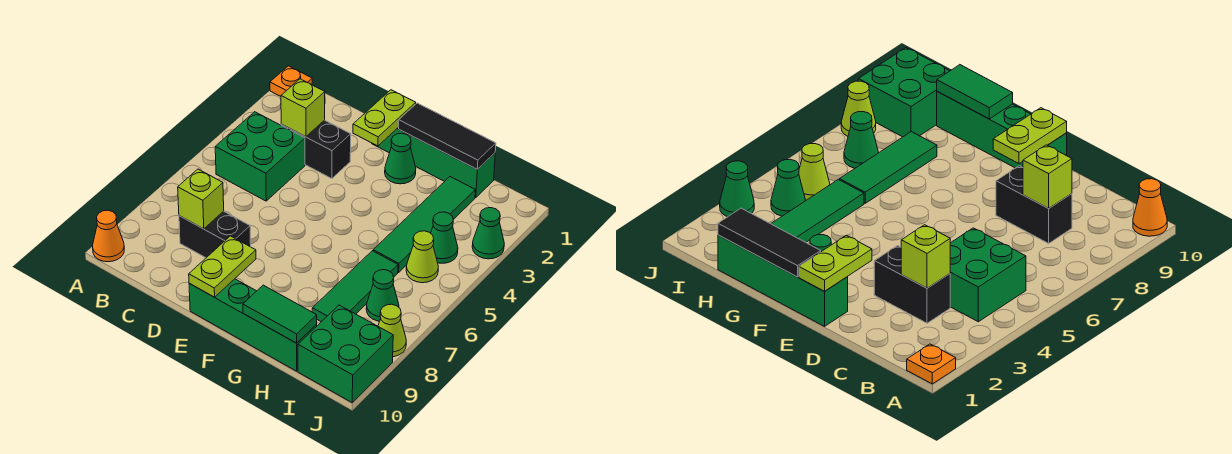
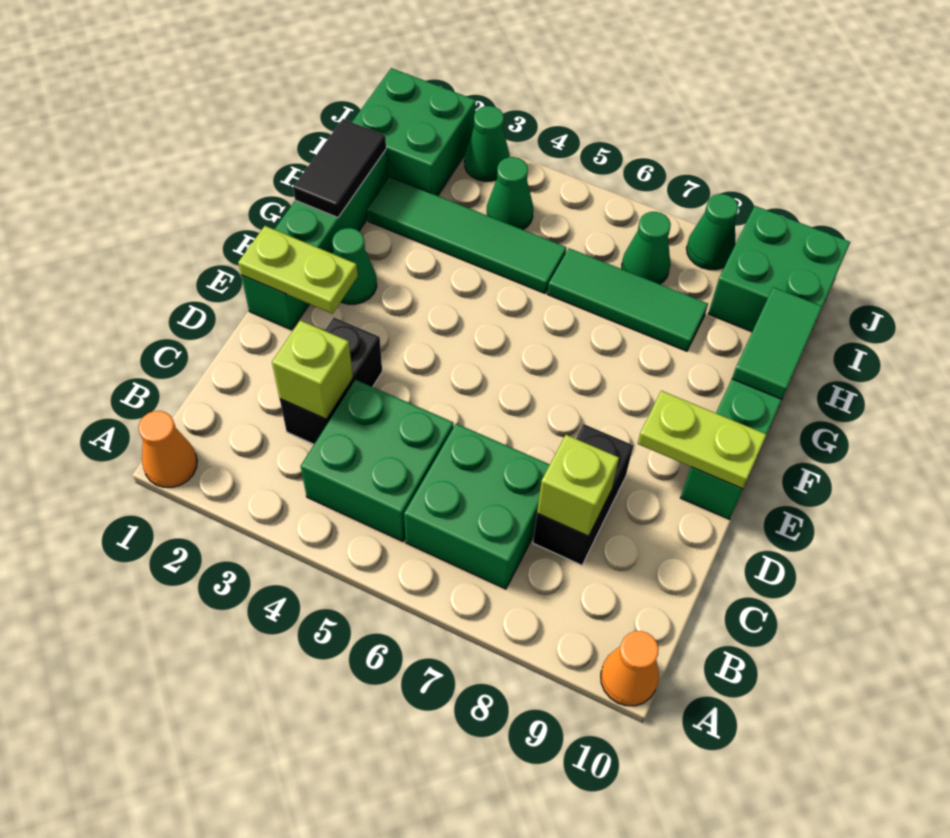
orange 1x1 plate [270,66,312,96] -> orange 1x1 cone [139,411,197,487]
none -> green 2x2 brick [404,424,550,589]
black 1x3 tile [399,103,496,169] -> black 1x2 tile [293,119,386,218]
none -> green 2x2 brick [352,68,476,196]
lime 1x1 cone [406,231,438,283] -> none
lime 1x1 cone [378,304,406,357] -> green 1x1 cone [687,194,738,270]

